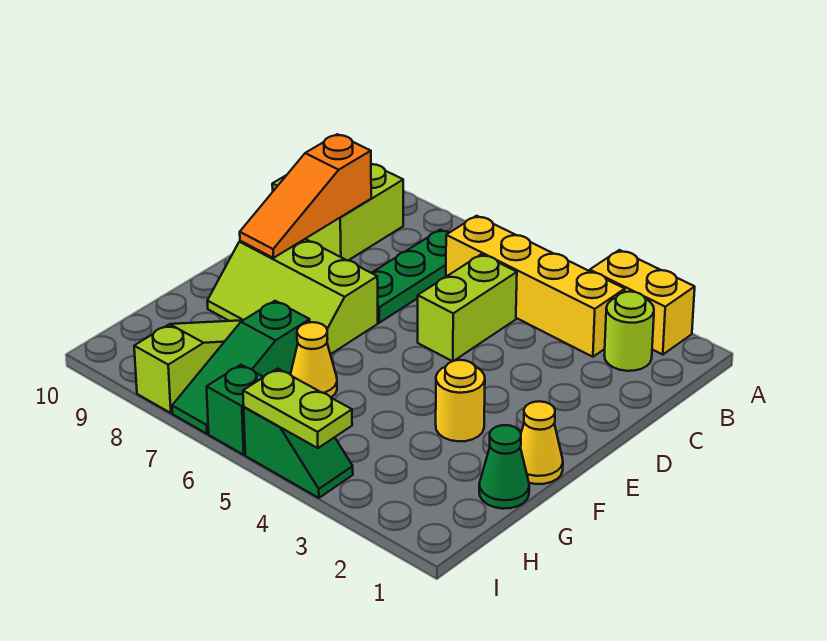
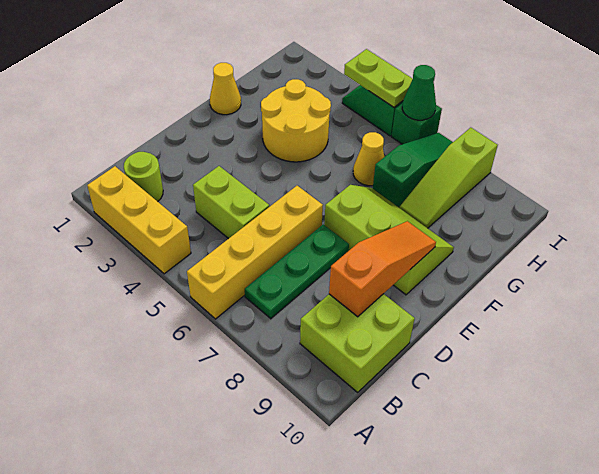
yellow 1x2 brick [590,250,695,354] -> yellow 1x3 brick [87,166,191,274]
yellow 1x4 brick [446,216,625,357] -> yellow 1x4 brick turned to [187,186,323,319]
lime 1x2 brick [418,254,517,361] -> lime 1x2 brick turned to [193,166,269,239]
yellow 1x1 round brick [436,360,485,441] -> yellow 2x2 round brick [261,79,331,162]
green 1x1 cone [479,425,529,509] -> green 1x1 cone moved to [402,65,436,120]

